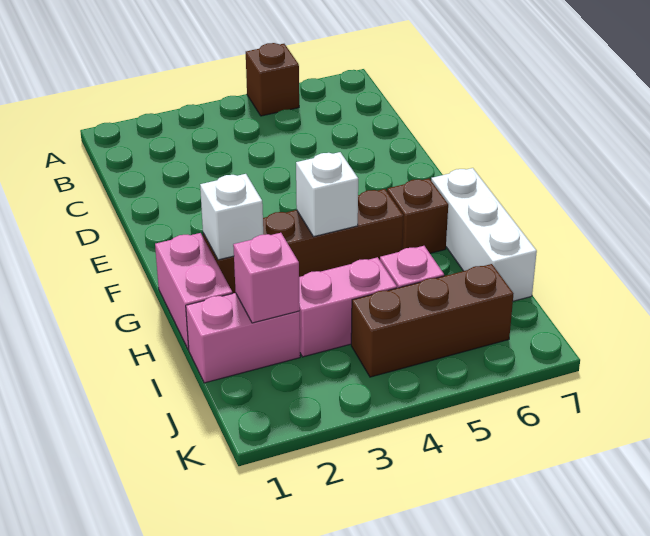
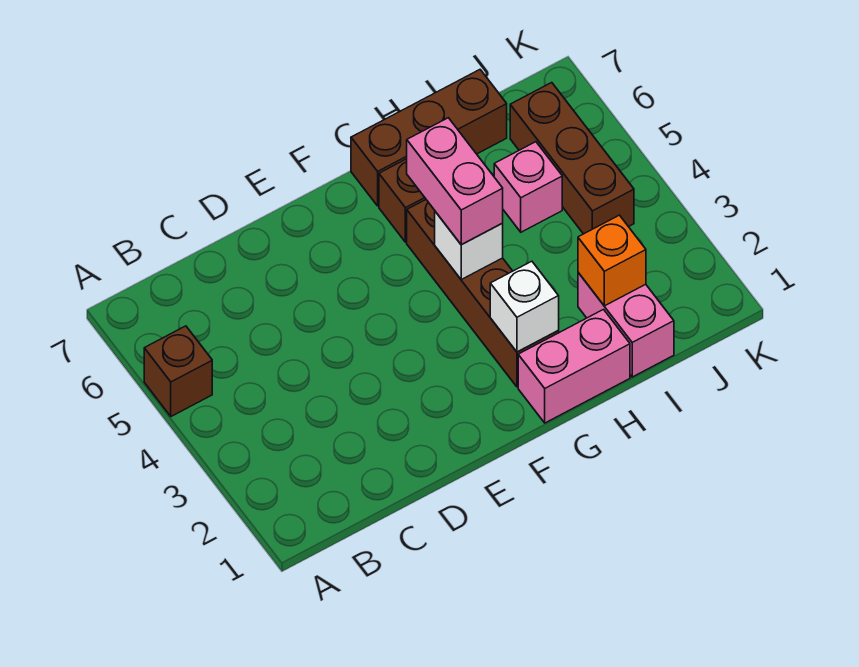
white 1x3 brick [431,168,537,301] -> brown 1x3 brick [351,70,507,206]
pink 1x1 brick [233,233,300,323] -> orange 1x1 brick [578,215,646,306]
pink 1x2 brick [299,257,397,357] -> pink 1x2 brick moved to [407,118,503,245]

